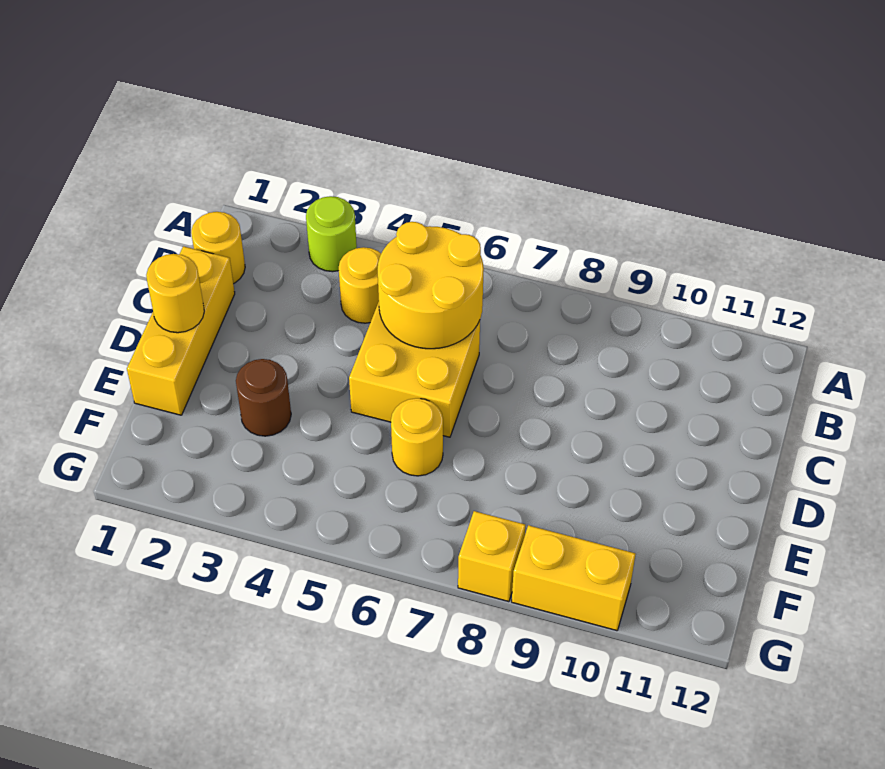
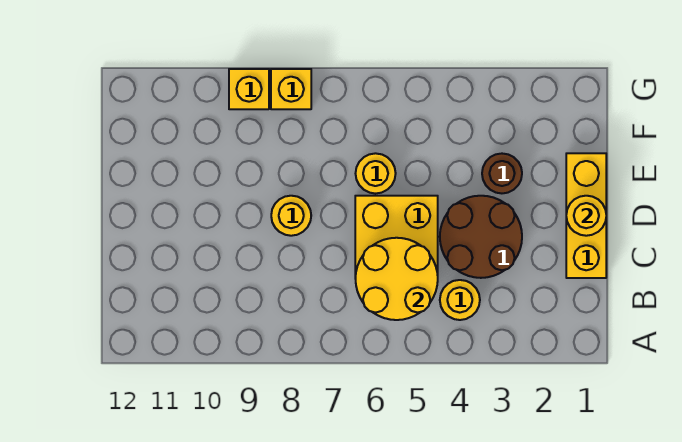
lime 1x1 round brick [306,196,357,272] -> none
yellow 1x1 round brick [191,212,245,284] -> yellow 1x1 round brick moved to [271,196,311,236]
none -> brown 2x2 round brick [440,196,522,278]
yellow 1x2 brick [512,525,635,631] -> yellow 1x1 brick [229,69,269,109]

